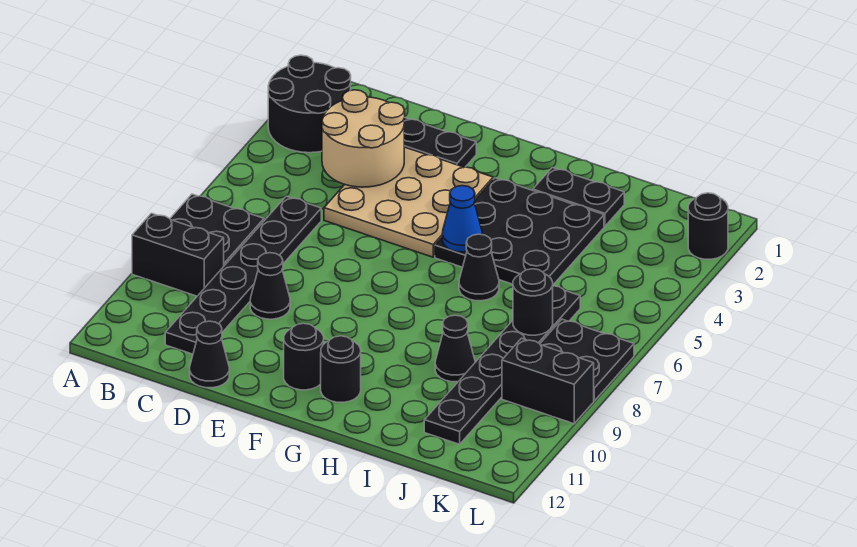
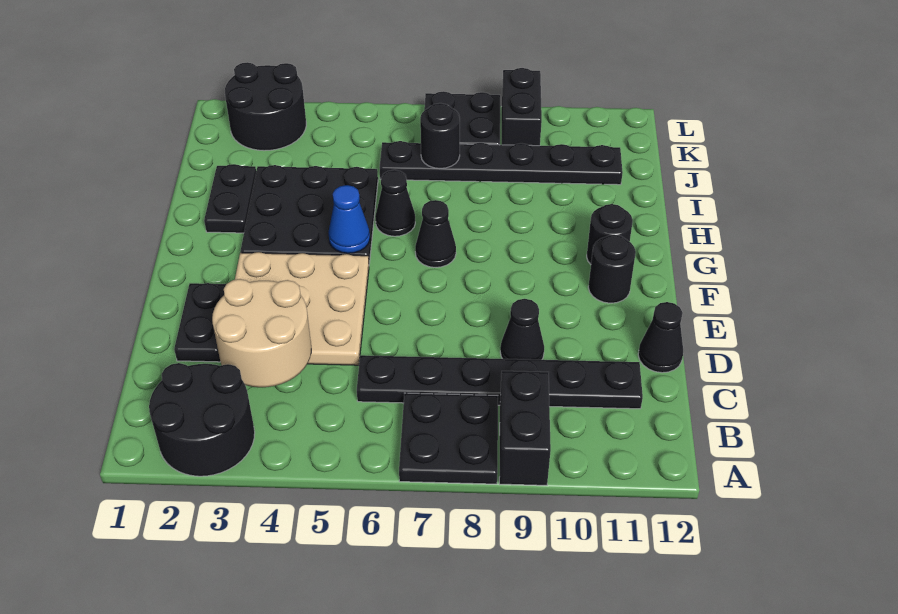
black 1x1 cone [435,315,475,382] -> black 1x1 cone moved to [415,200,456,267]
black 1x1 round brick [688,193,728,259] -> black 2x2 round brick [225,62,306,151]

